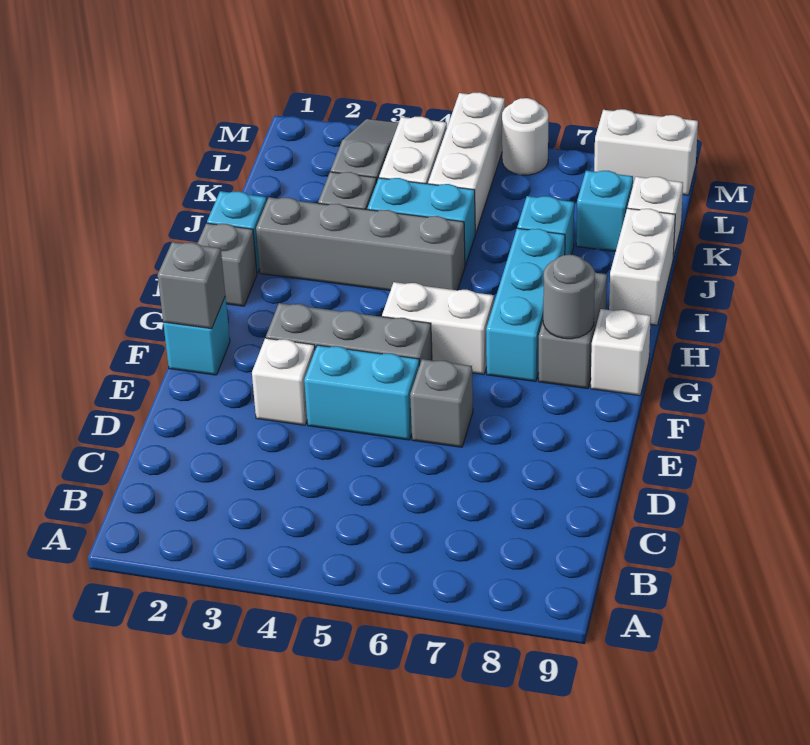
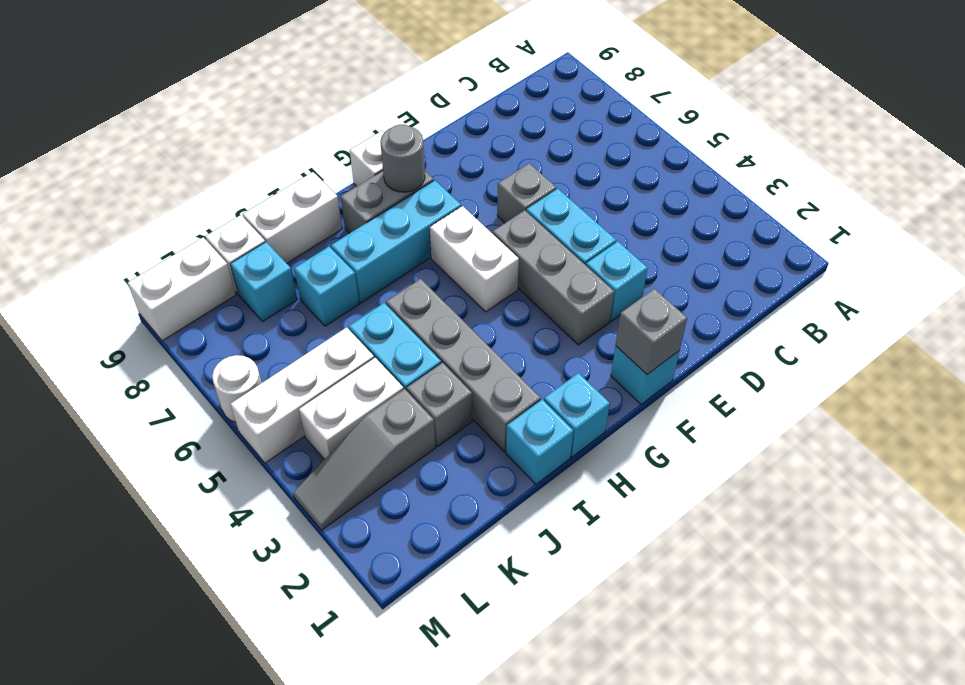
white 1x1 brick [252,338,315,425] -> cyan 1x1 brick [586,241,648,321]
grey 1x1 brick [197,223,257,306] -> cyan 1x1 brick [544,373,610,457]
white 1x2 brick [594,109,698,195] -> white 1x2 brick turned to [128,237,236,341]

